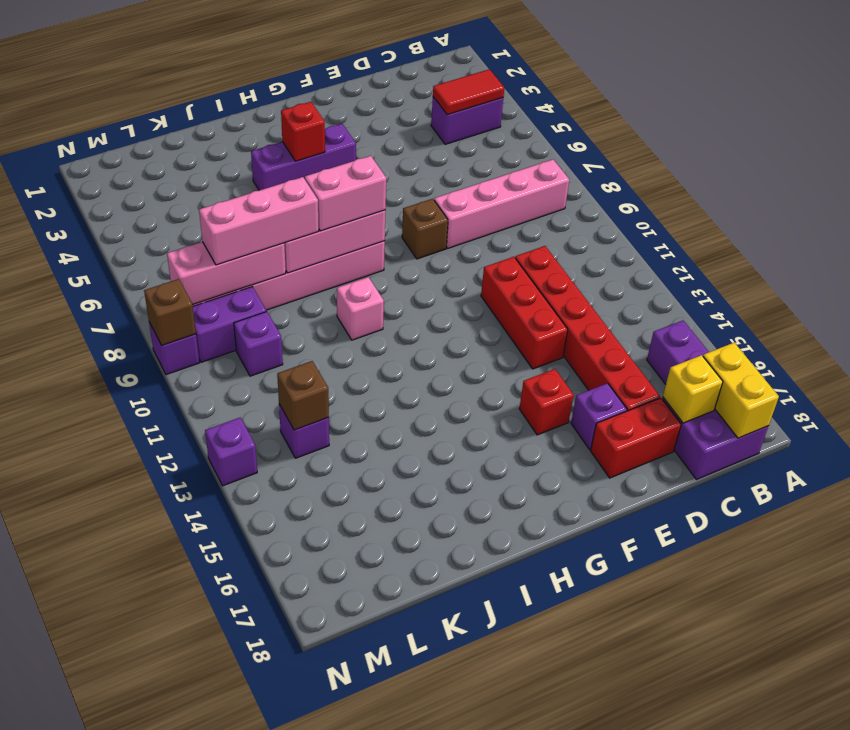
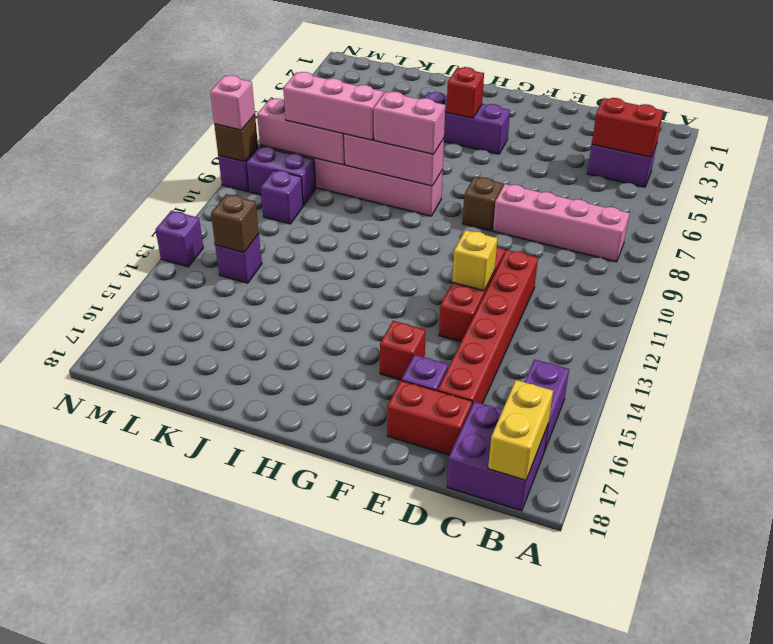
red 1x2 tile [433,69,504,115] -> red 1x2 brick [592,98,663,157]
yellow 1x1 brick [663,355,723,423] -> yellow 1x1 brick moved to [452,230,497,291]
pink 1x1 brick [337,277,384,340] -> pink 1x1 brick moved to [210,75,255,130]

